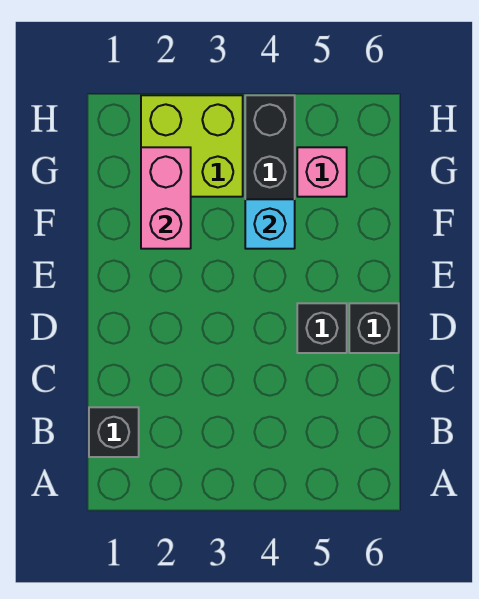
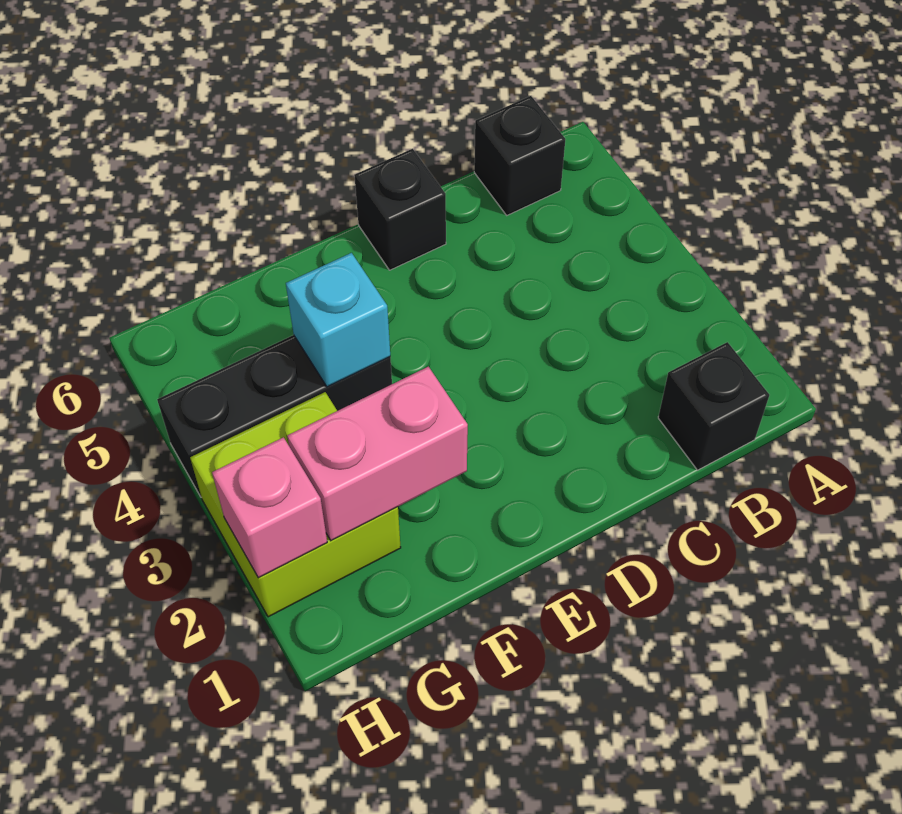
black 1x1 brick [297,303,347,353] -> black 1x1 brick moved to [474,96,565,215]
pink 1x1 brick [297,147,347,197] -> pink 1x1 brick moved to [212,437,327,578]

